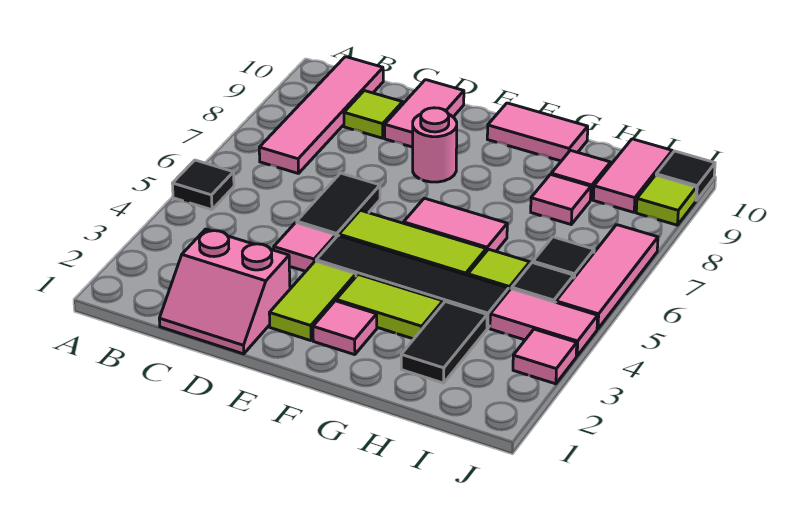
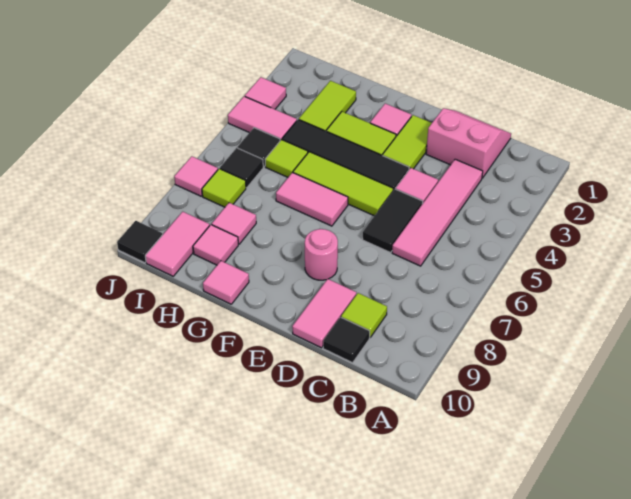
black 1x1 tile [172,160,234,210] -> black 1x1 tile moved to [323,317,370,363]
pink 1x4 tile [259,57,383,174] -> pink 1x4 tile moved to [392,159,483,266]
pink 1x2 tile [487,103,588,161] -> pink 1x1 tile [203,261,249,304]
black 1x2 tile [401,302,487,383] -> lime 1x2 tile [299,81,356,131]
pink 1x3 tile [556,225,658,329] -> pink 1x1 tile [174,156,218,196]
lime 1x1 tile [636,175,696,225] -> lime 1x1 tile moved to [202,169,246,207]

